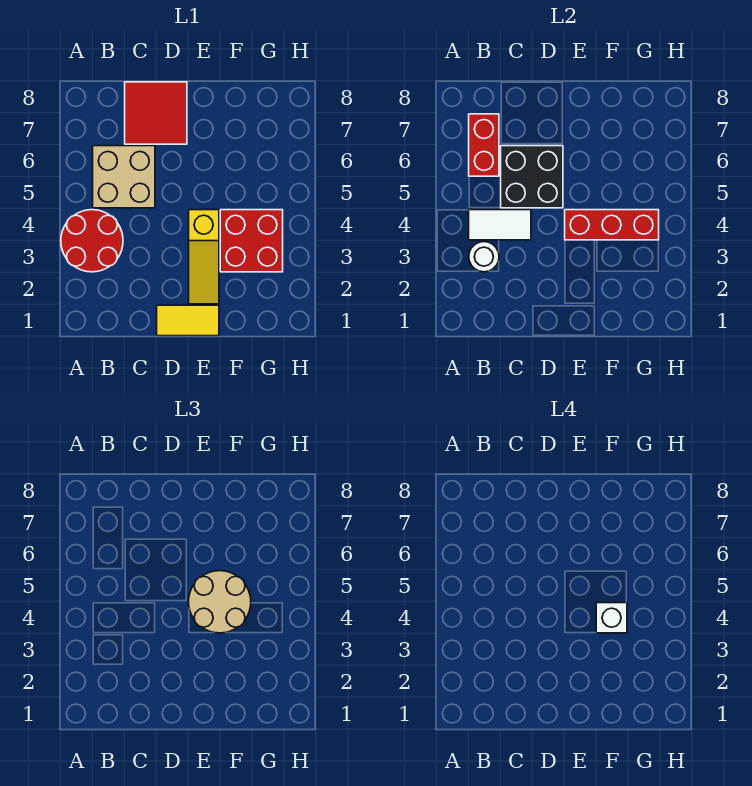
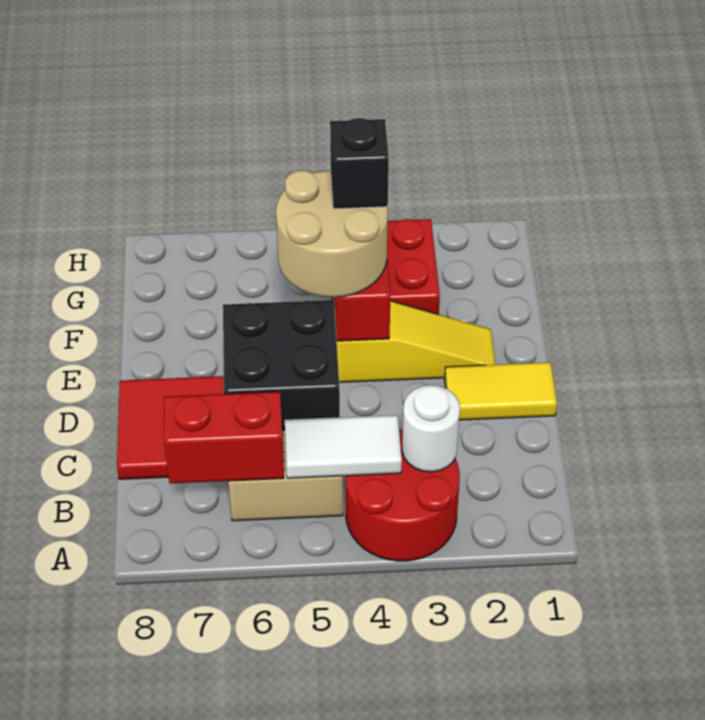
white 1x2 tile [469,210,531,240] -> white 1x2 tile turned to [285,415,402,478]
yellow 1x2 tile [157,305,219,336] -> yellow 1x2 tile turned to [445,362,557,420]
white 1x1 brick [596,603,627,633] -> black 1x1 brick [330,118,389,209]

